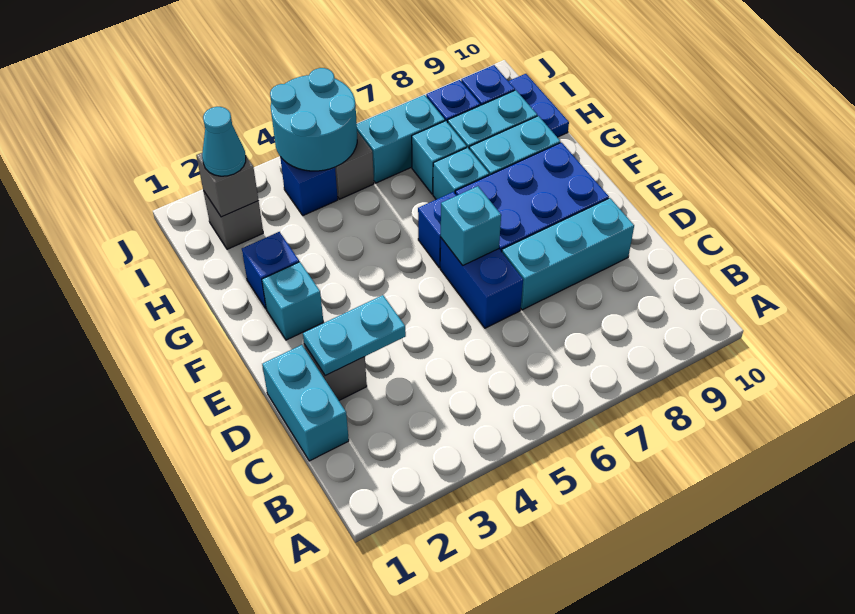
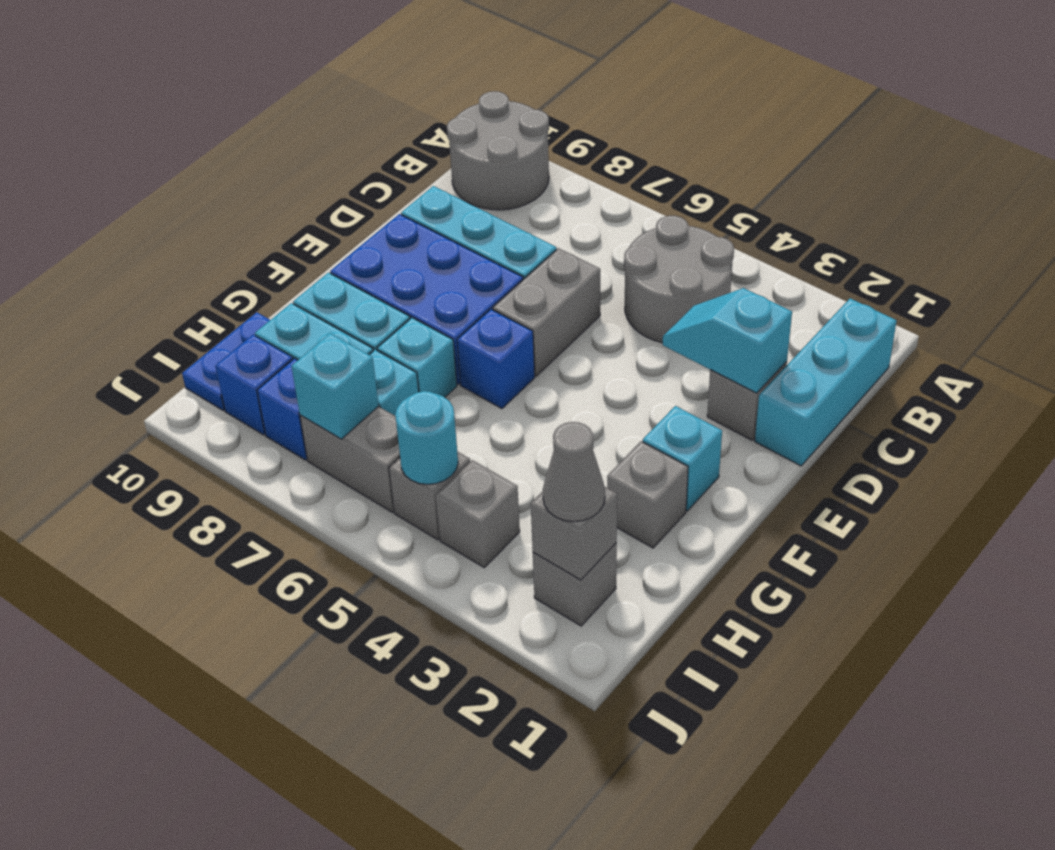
none -> grey 2x2 round brick [447,91,549,210]
none -> grey 2x2 round brick [624,216,734,343]
cyan 1x2 brick [262,345,349,461] -> cyan 1x3 brick [755,298,897,466]
cyan 1x2 plate [303,295,406,376] -> cyan 1x2 slope [663,288,792,393]
blue 1x2 brick [440,238,523,328] -> grey 1x2 brick [493,248,600,376]
cyan 1x1 brick [441,186,501,265] -> cyan 1x1 brick moved to [292,333,379,439]
blue 1x1 brick [242,232,299,308] -> grey 1x1 brick [607,441,688,548]
cyan 1x1 cone [202,107,246,176] -> grey 1x1 cone [543,422,605,522]
blue 1x1 brick [280,157,338,216] -> grey 1x1 brick [436,460,520,567]
cyan 2x2 round brick [270,68,357,171] -> cyan 1x1 round brick [395,391,458,485]
cyan 1x2 brick [357,95,445,183] -> grey 1x2 brick [300,406,400,512]

